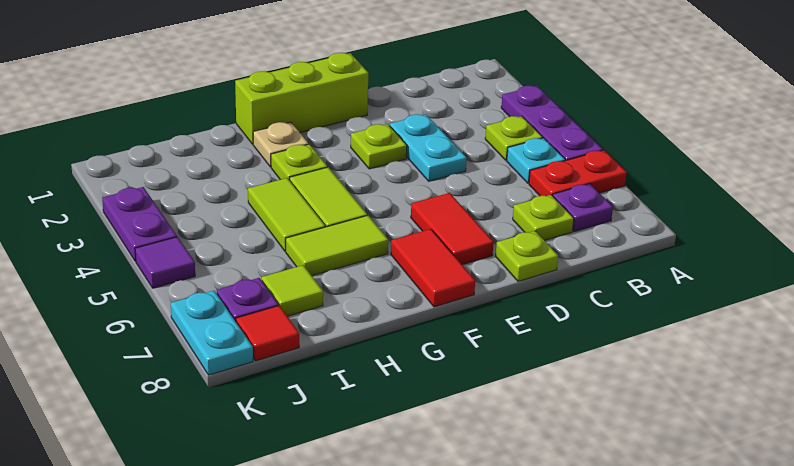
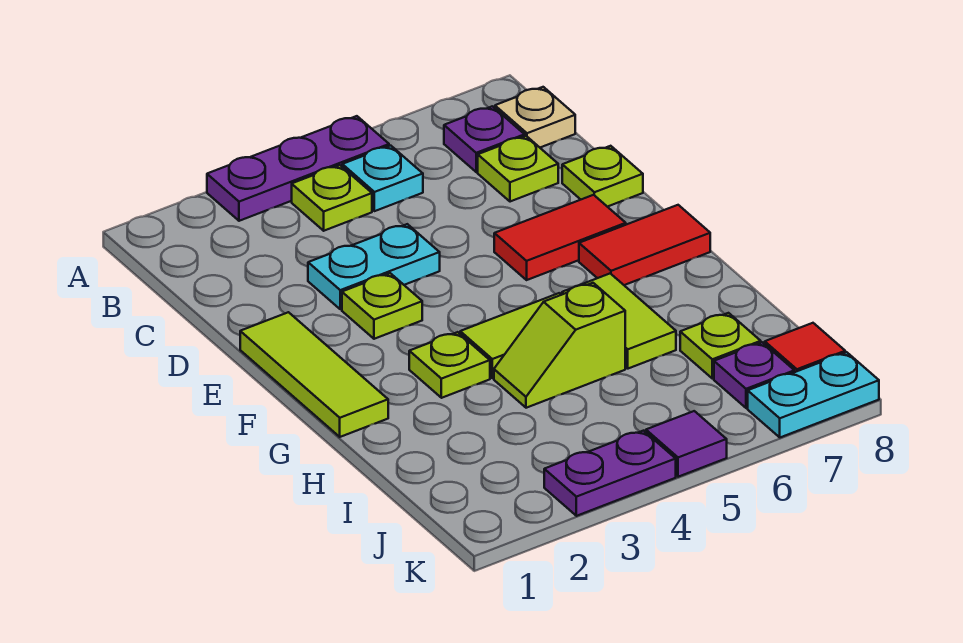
red 1x2 plate [529,150,627,196] -> none
lime 1x3 brick [235,53,368,144] -> lime 1x3 tile [240,312,388,437]
tan 1x1 plate [253,122,309,167] -> tan 1x1 plate moved to [495,87,575,147]
lime 1x2 tile [248,178,325,251] -> lime 1x2 slope [494,283,625,408]
lime 1x1 tile [262,265,323,316] -> lime 1x1 plate [680,313,761,379]

